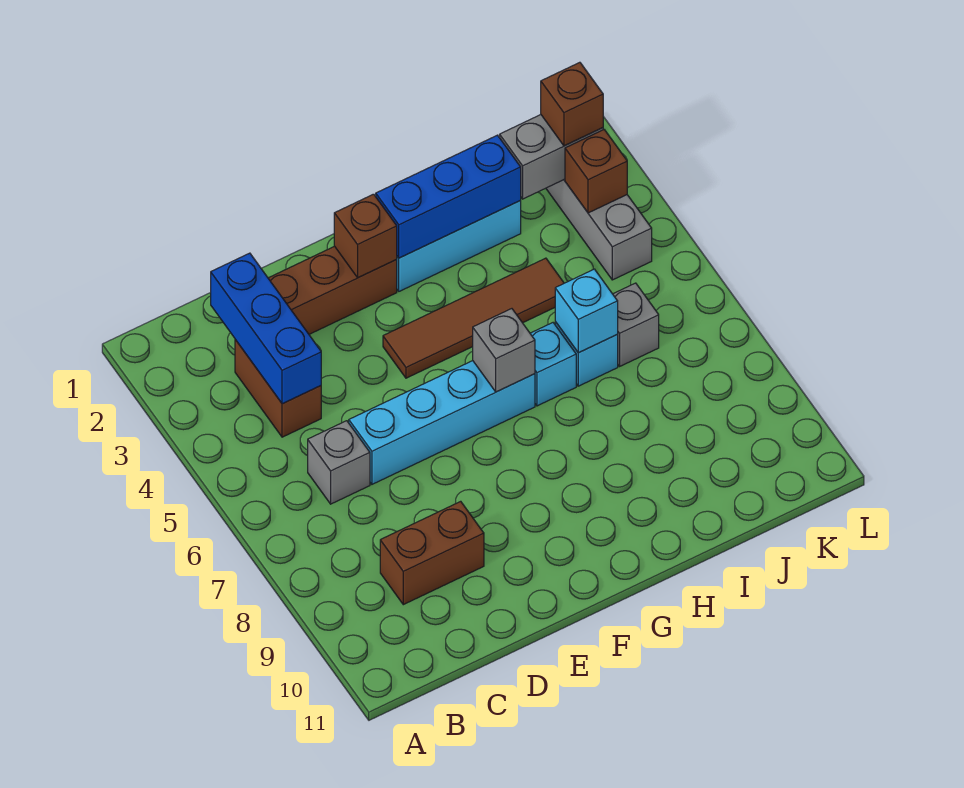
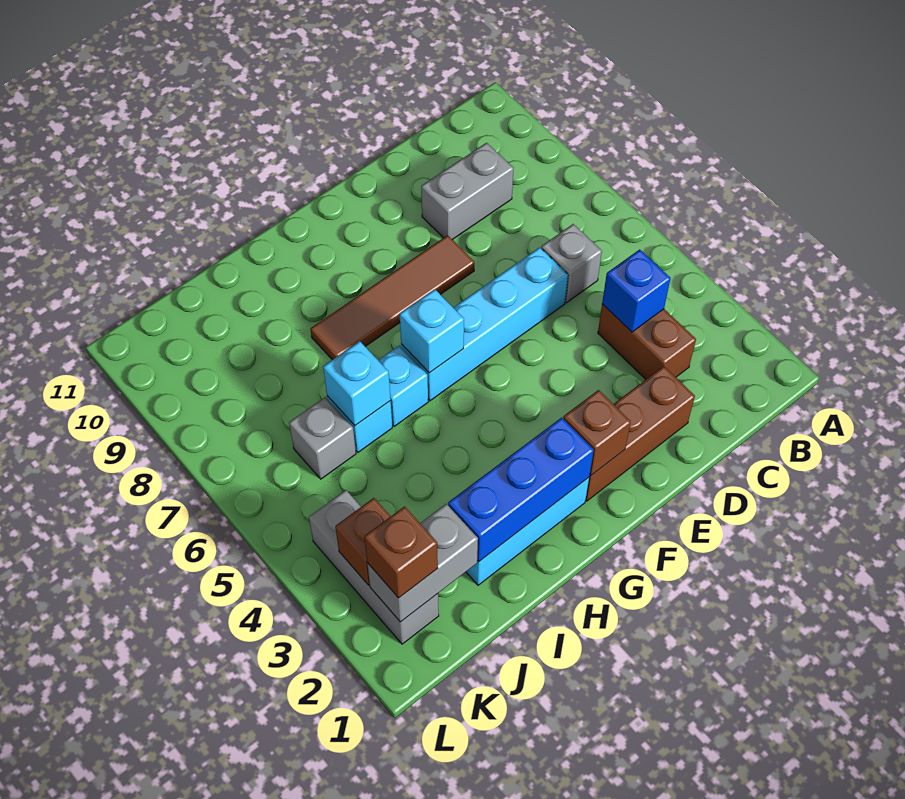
blue 1x3 brick [211,253,321,404] -> blue 1x1 brick [602,249,670,332]
brown 1x2 brick [380,501,484,605] -> grey 1x2 brick [421,143,514,240]
brown 1x4 tile [383,258,564,378] -> brown 1x4 tile moved to [310,235,474,360]
grey 1x1 brick [473,309,535,392] -> cyan 1x1 brick [400,289,464,373]

